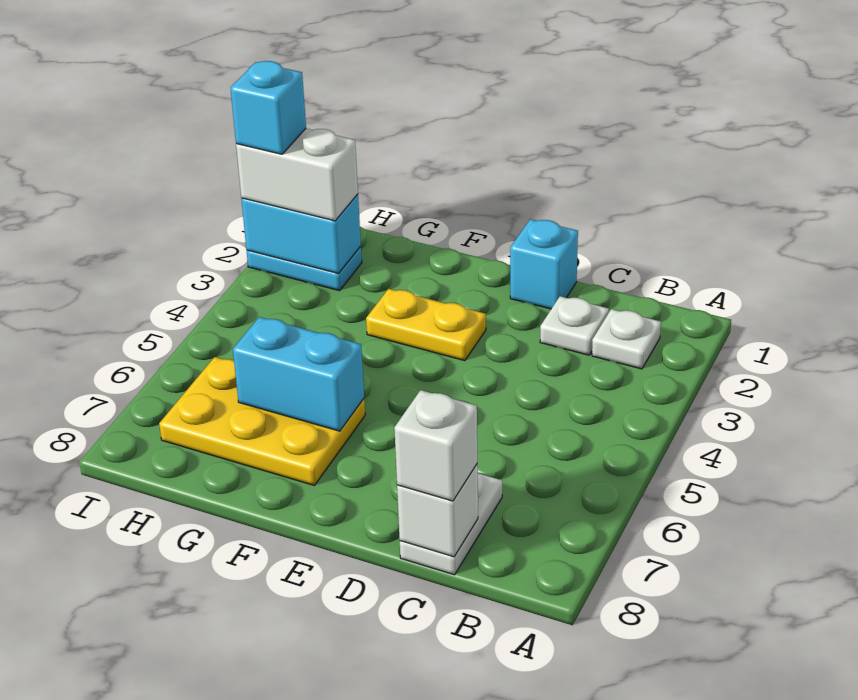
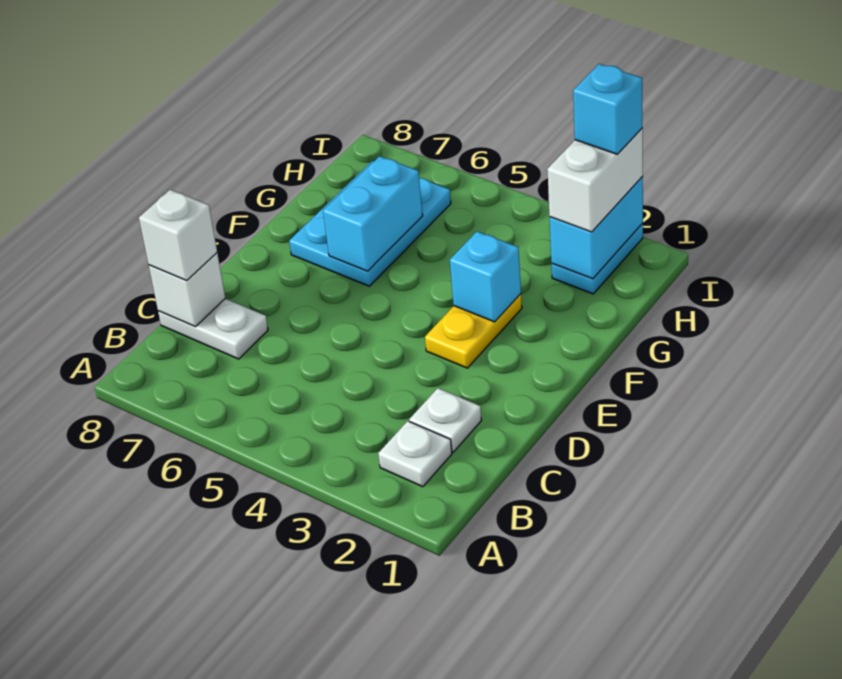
cyan 1x1 brick [510,219,578,309] -> cyan 1x1 brick moved to [450,232,521,322]
yellow 2x3 plate [159,357,365,486] -> cyan 2x3 plate [289,161,451,286]

